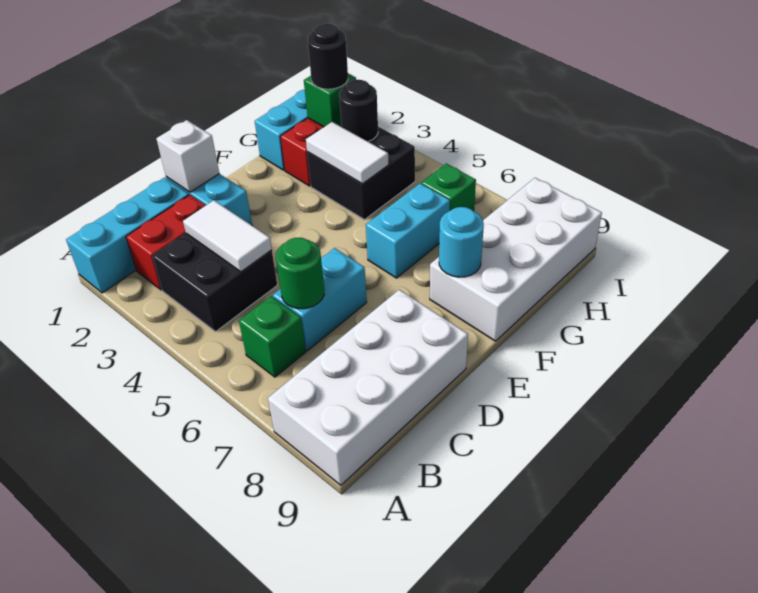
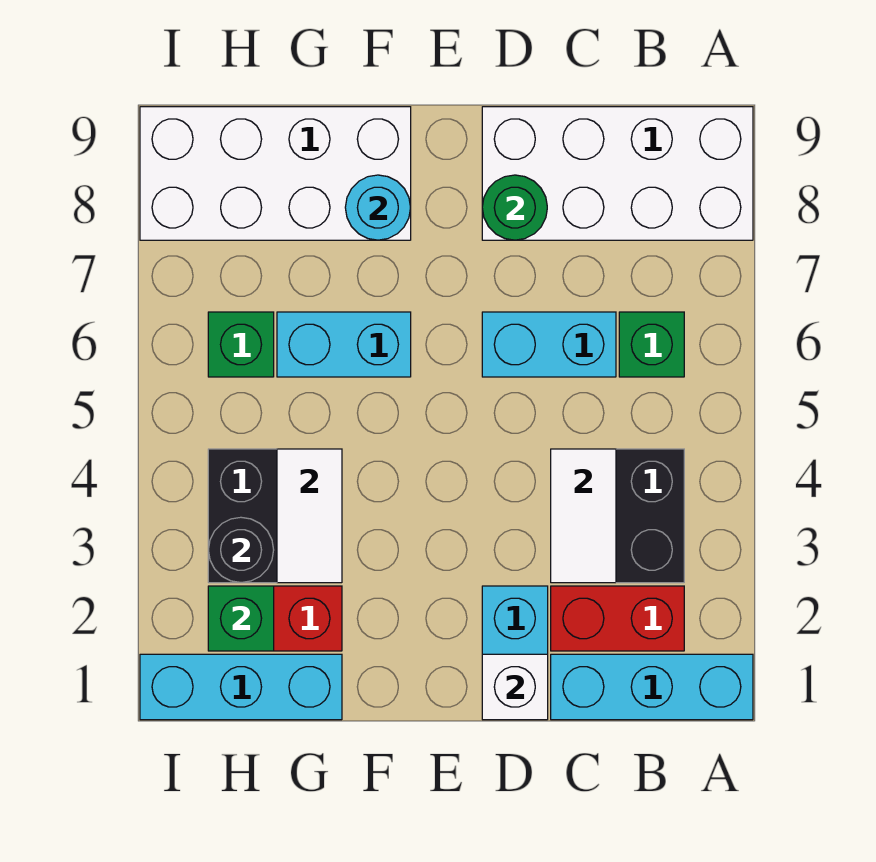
green 1x1 round brick [276,238,324,309] -> green 1x1 round brick moved to [482,175,547,240]
black 1x1 round brick [308,24,348,89] -> none

